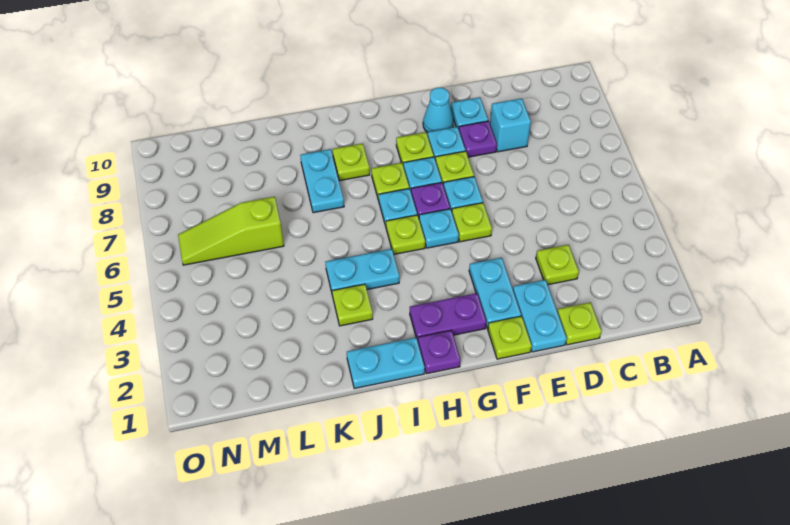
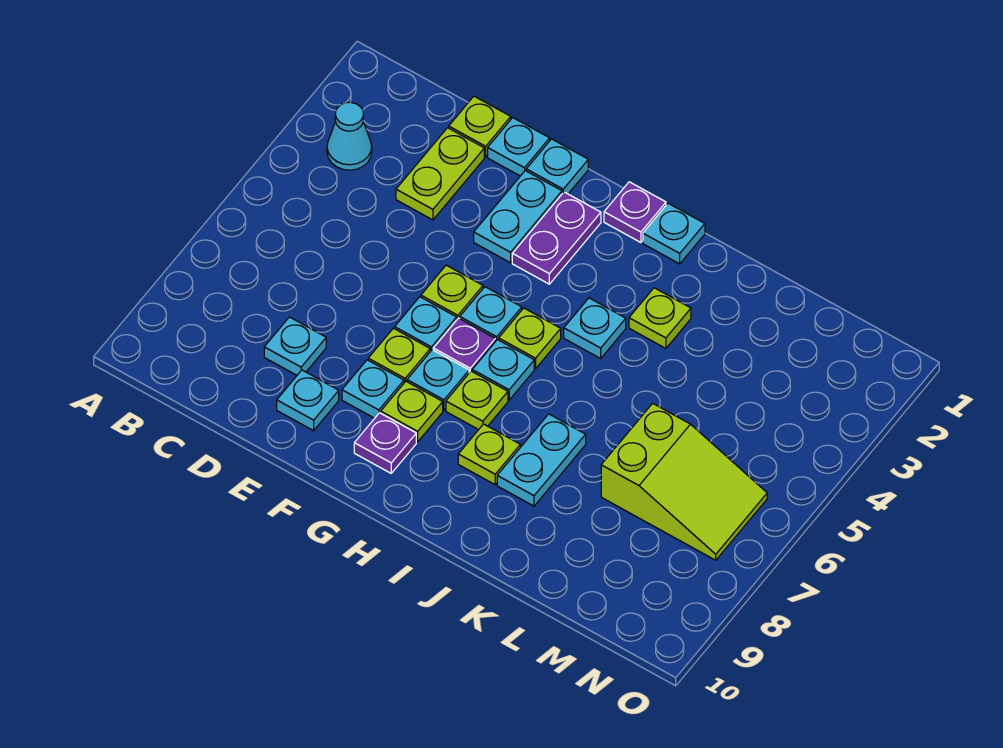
lime 1x1 plate [536,245,579,285] -> lime 1x2 plate [396,128,484,220]
cyan 1x1 brick [490,98,531,152] -> cyan 1x1 plate [264,317,326,375]
cyan 1x2 plate [513,280,567,352] -> cyan 1x1 plate [488,118,550,176]
purple 1x1 plate [459,121,497,157] -> purple 1x1 plate moved to [354,413,416,473]
lime 1x1 plate [488,316,532,359] -> cyan 1x1 plate [526,139,588,194]
cyan 1x1 cone [423,88,454,133] -> cyan 1x1 cone moved to [327,102,372,170]
purple 1x2 plate [410,293,486,341] -> purple 1x2 plate turned to [512,192,601,284]
cyan 1x2 plate [347,338,425,389] -> cyan 1x1 plate [643,203,705,264]
cyan 1x2 plate [326,249,400,296] -> cyan 1x1 plate [564,298,626,358]
lime 1x3 slope [178,197,284,265] -> lime 2x3 slope [601,403,767,560]

